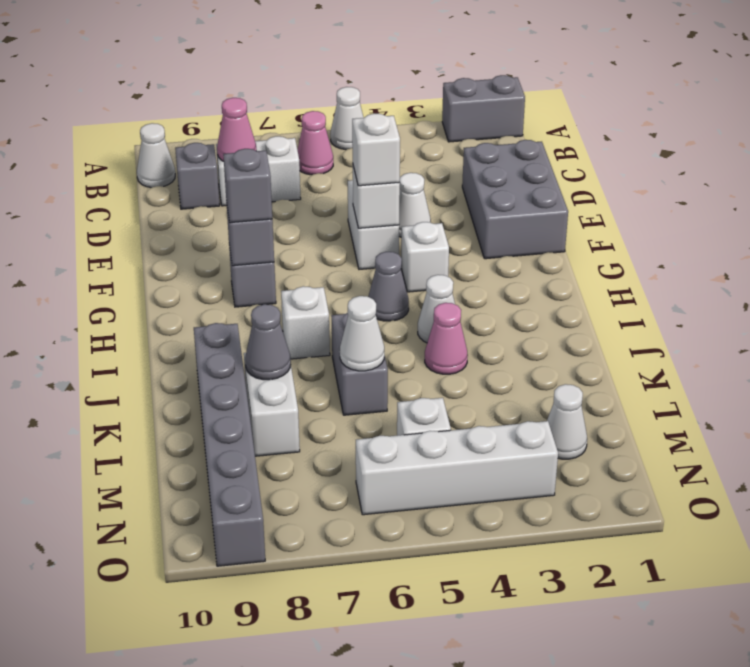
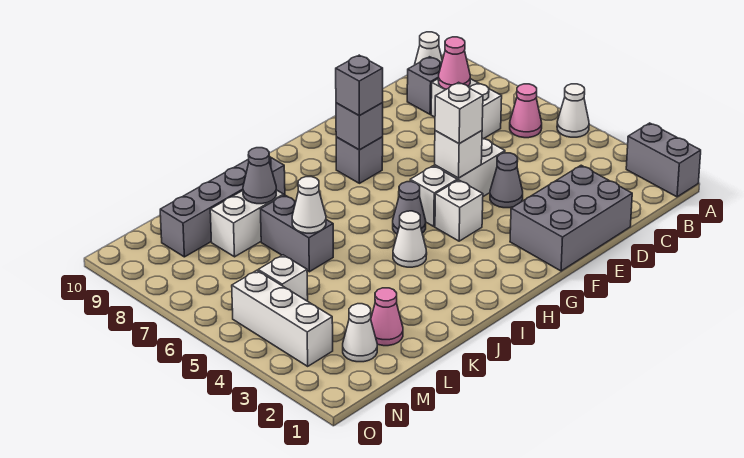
white 1x1 cone [399,173,431,237] -> grey 1x1 cone [490,153,523,208]
white 1x1 brick [281,286,330,359] -> white 1x1 brick moved to [410,166,457,226]
pink 1x1 cone [425,303,468,374] -> pink 1x1 cone moved to [371,288,403,346]
grey 1x2 brick [332,313,388,415] -> grey 1x2 brick turned to [261,195,333,272]
grey 1x6 brick [194,323,265,566] -> grey 1x4 brick [160,156,285,257]
white 1x4 brick [356,421,558,515] -> white 1x3 brick [232,270,333,366]

